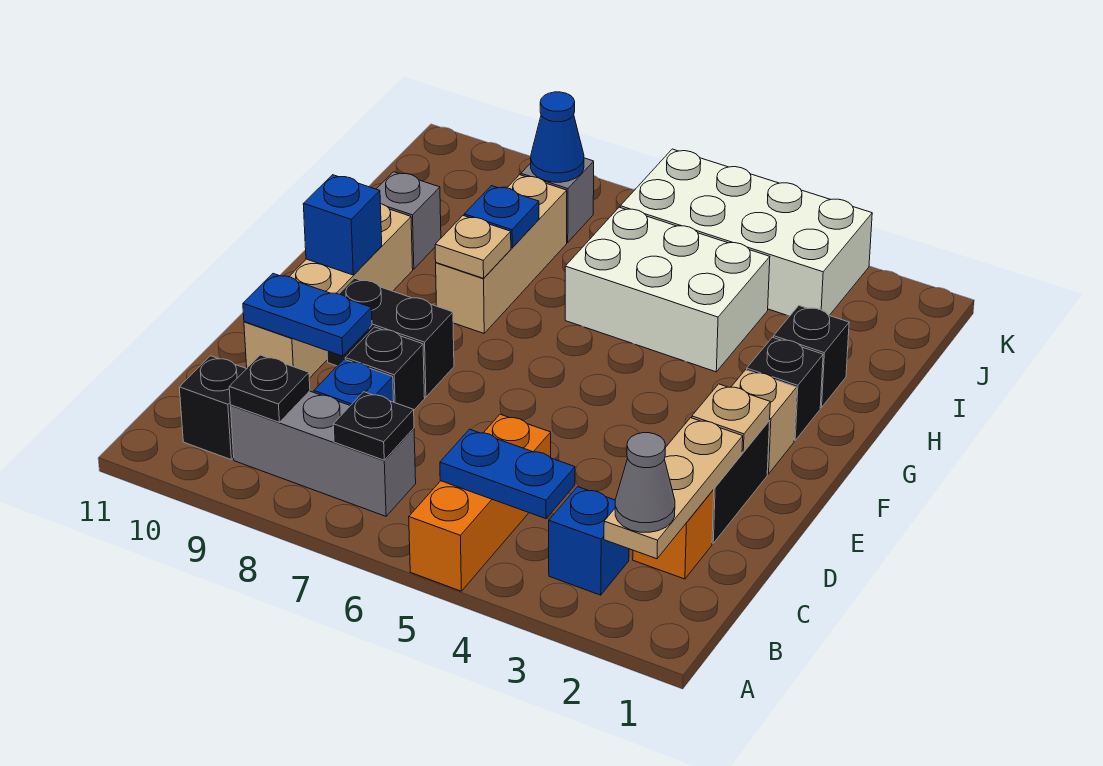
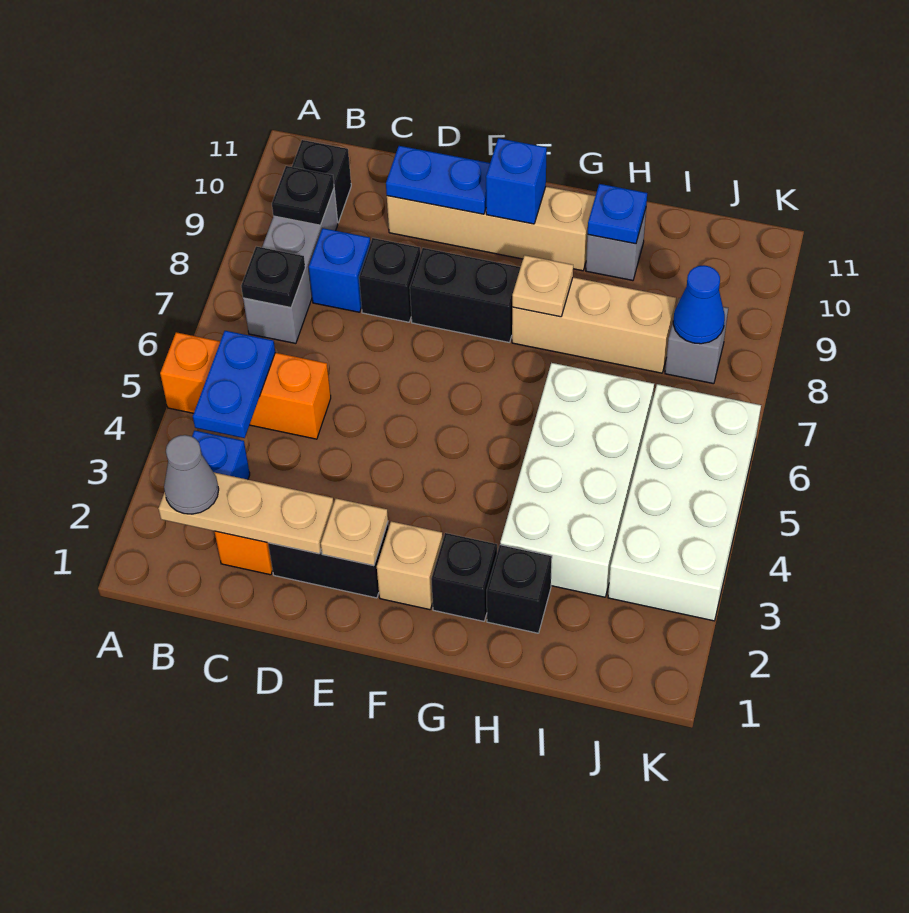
blue 1x2 plate [243,274,372,356] -> blue 1x2 plate turned to [386,146,490,214]
black 1x2 brick [327,278,454,397] -> black 1x2 brick turned to [410,248,521,342]
white 2x3 brick [565,207,770,372] -> white 2x4 brick [500,363,654,597]
blue 1x1 plate [464,186,539,248] -> blue 1x1 plate moved to [588,184,647,244]

